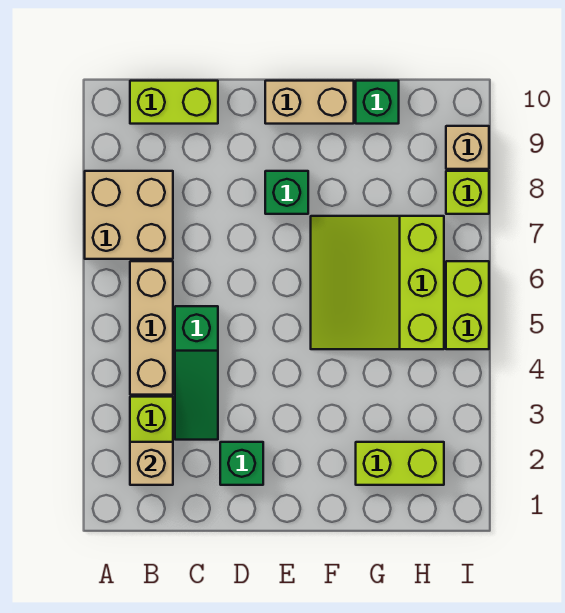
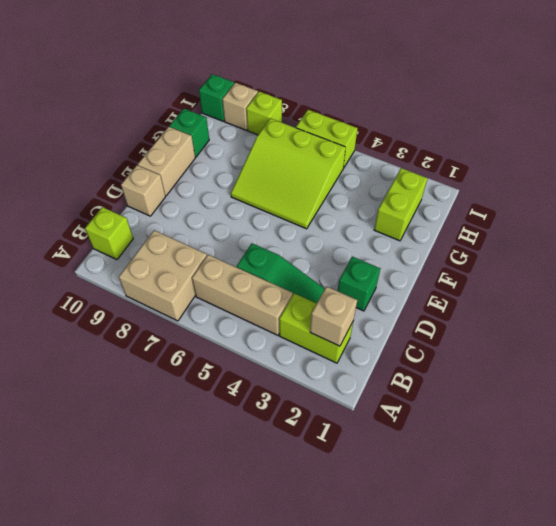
lime 1x2 brick [130,81,218,124] -> lime 1x1 brick [85,207,133,260]
none -> tan 1x1 brick [121,165,166,216]
green 1x1 brick [265,171,308,214] -> green 1x1 brick moved to [199,74,234,121]

